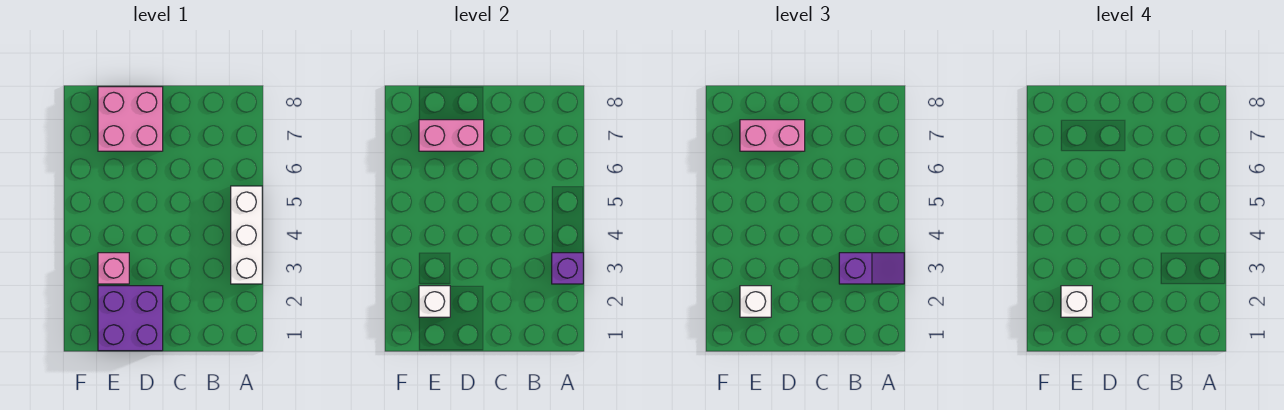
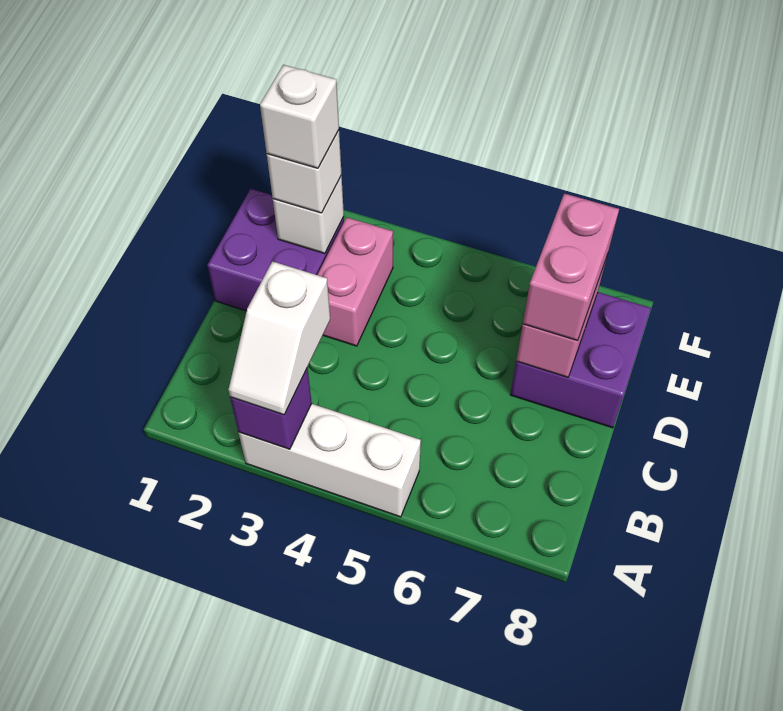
purple 1x2 slope [839,253,904,284] -> white 1x2 slope [228,261,330,415]
pink 2x2 brick [98,87,163,151] -> purple 2x2 brick [510,292,651,428]
pink 1x1 brick [98,253,129,284] -> pink 1x2 brick [317,217,393,346]

